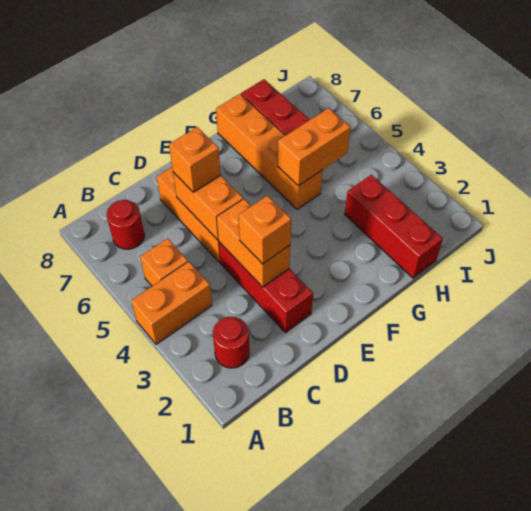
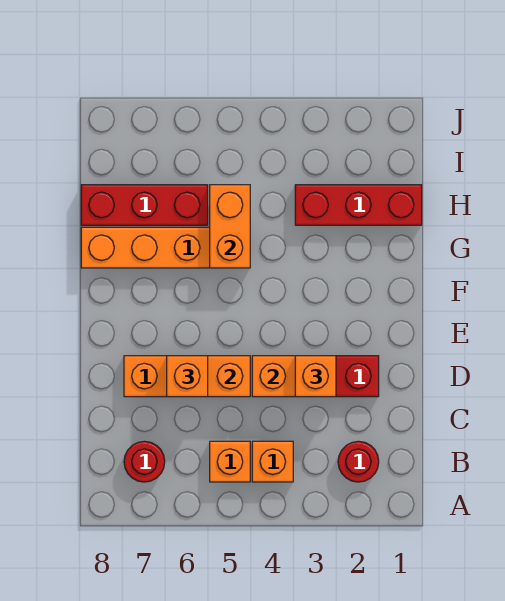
orange 1x2 brick [131,262,212,345] -> orange 1x1 brick [252,441,293,482]

